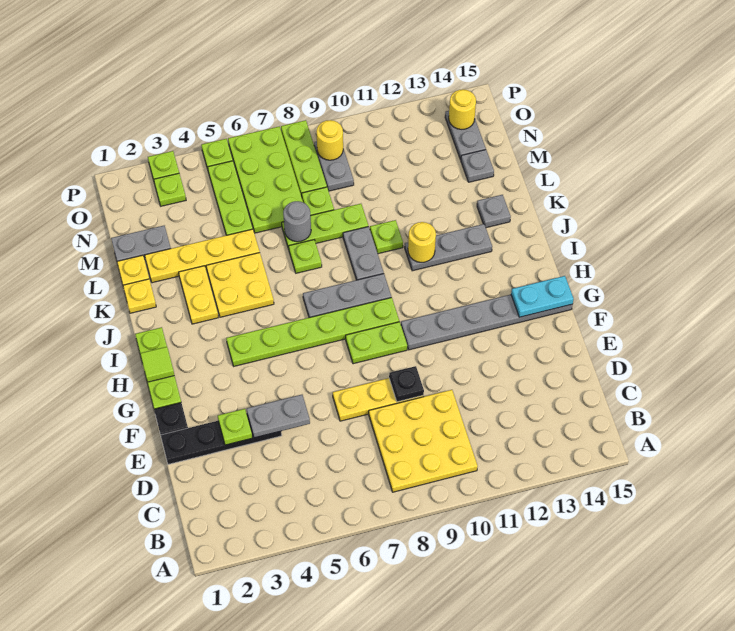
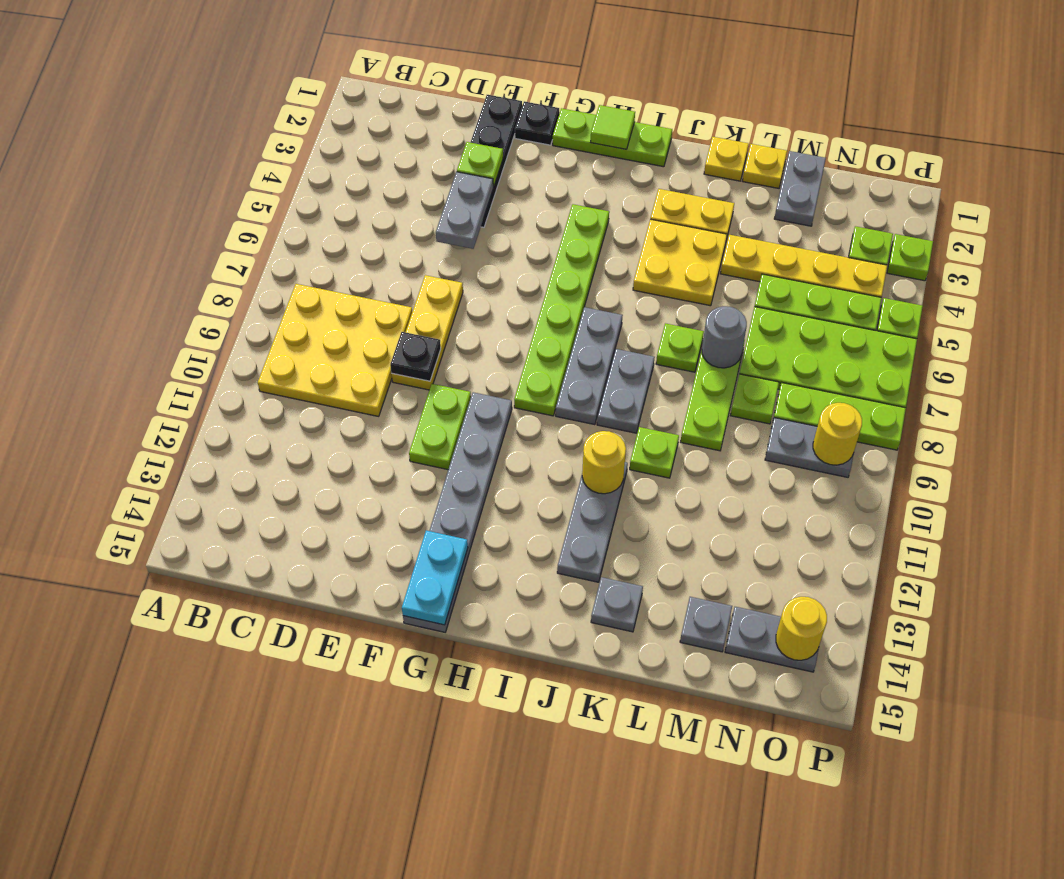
lime 1x2 plate [346,322,407,364] -> lime 1x2 plate moved to [409,384,471,469]
grey 1x2 plate [343,227,384,280] -> grey 1x2 plate turned to [597,349,655,433]
yellow 1x4 plate [145,229,260,283] -> yellow 1x4 plate turned to [721,235,887,297]

